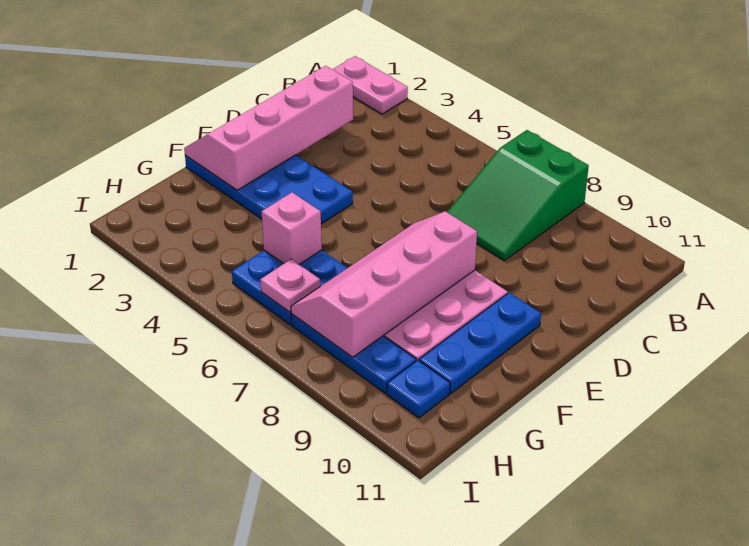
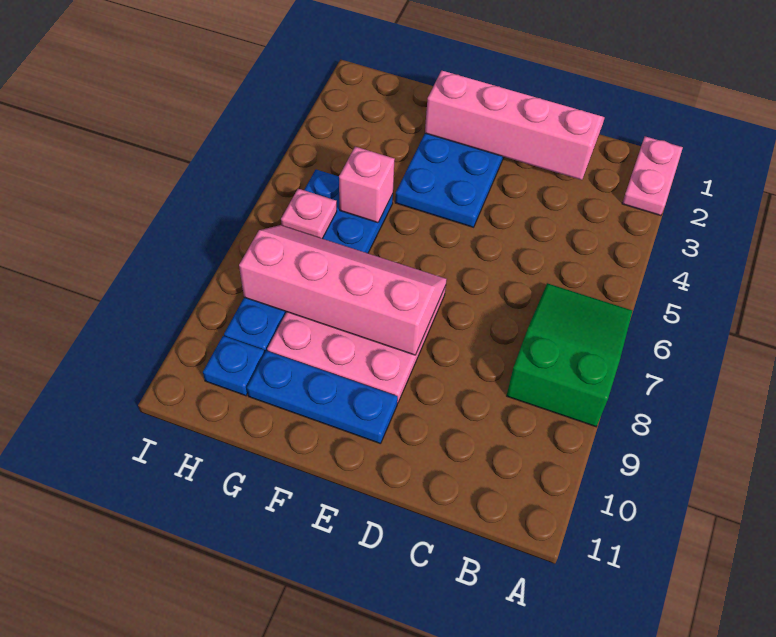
green 2x3 slope [447,130,589,261] -> green 2x3 slope turned to [506,283,632,427]

